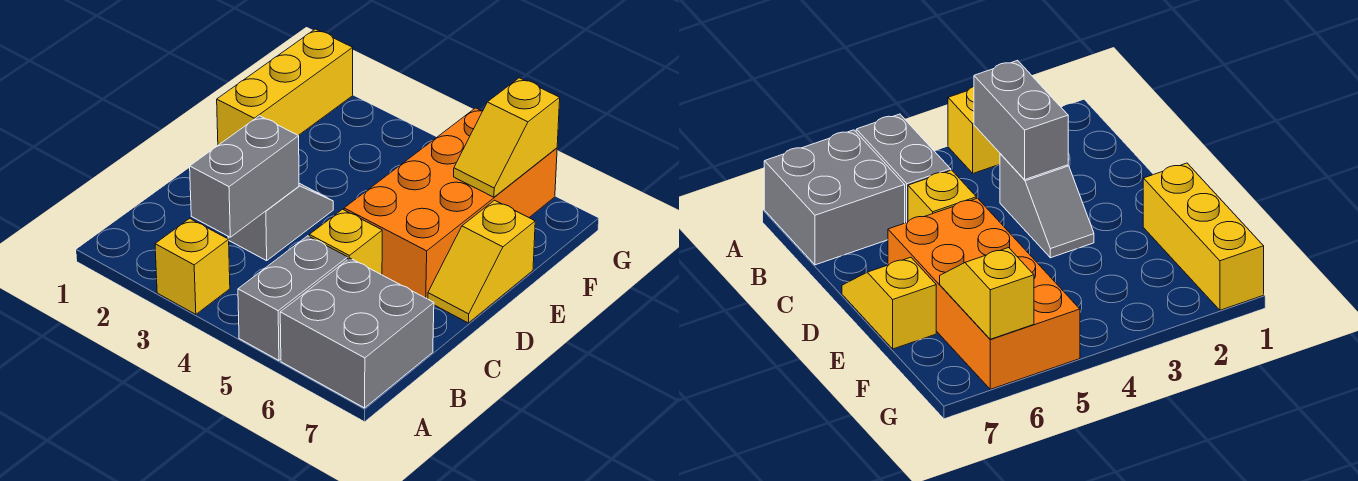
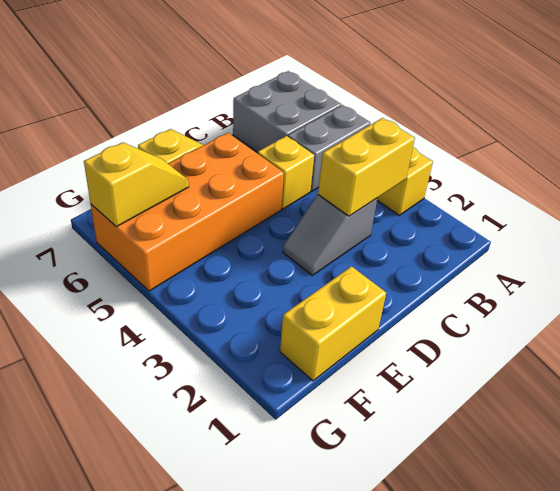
grey 1x2 brick [190,116,299,237] -> yellow 1x2 brick [318,118,415,216]
yellow 1x3 brick [217,29,353,145] -> yellow 1x2 brick [280,266,386,381]

